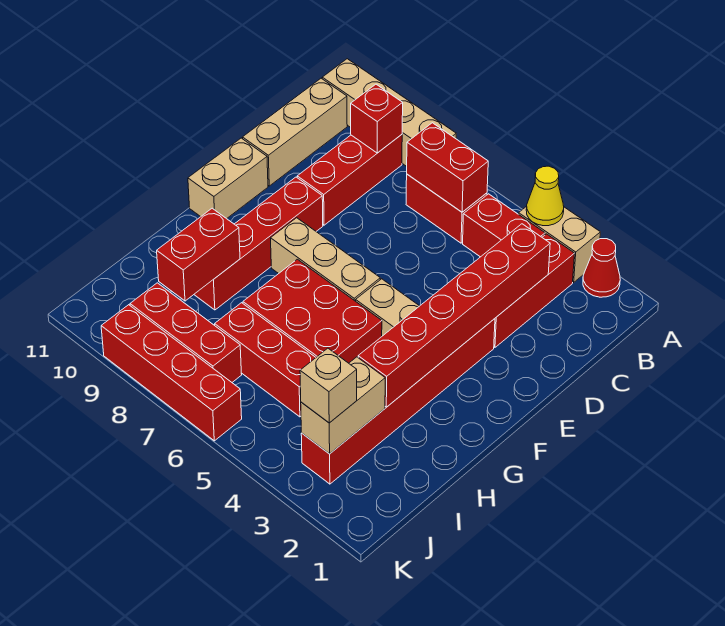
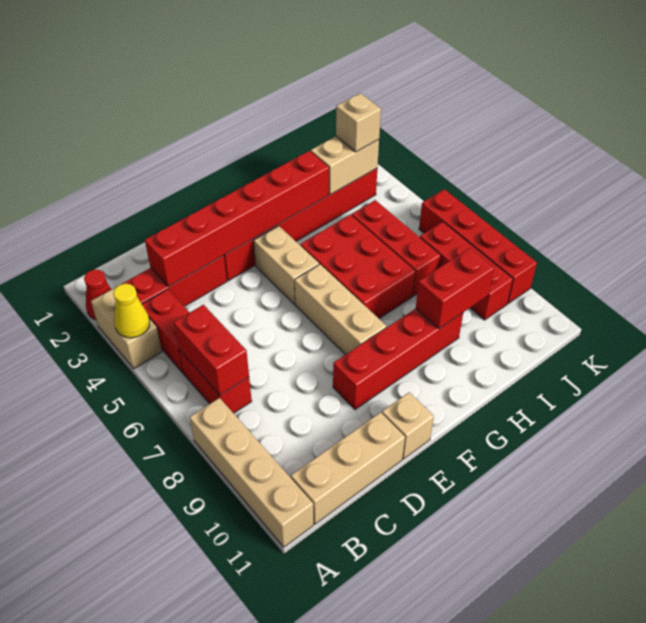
red 1x3 brick [297,135,402,225] -> none
red 1x1 brick [351,84,403,153] -> none
tan 1x2 brick [188,138,268,219] -> tan 1x1 brick [382,392,434,459]

